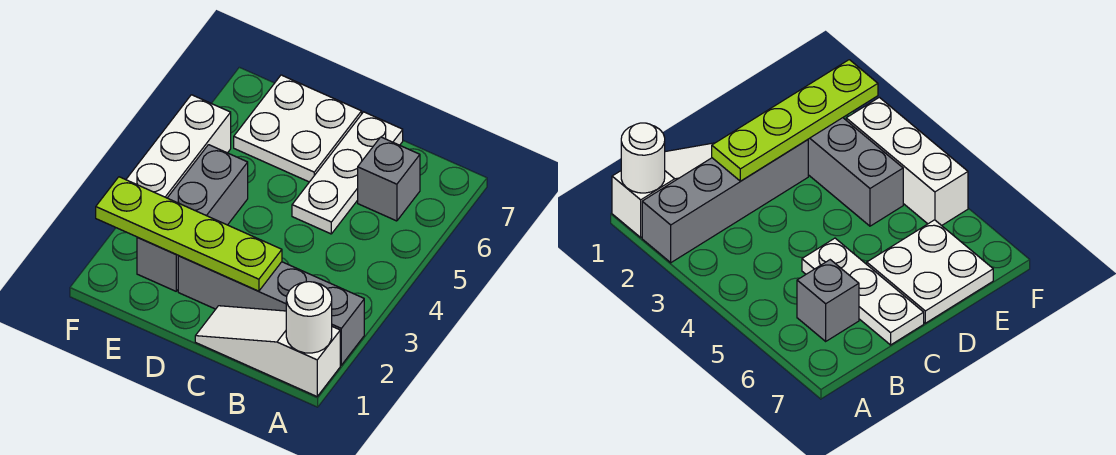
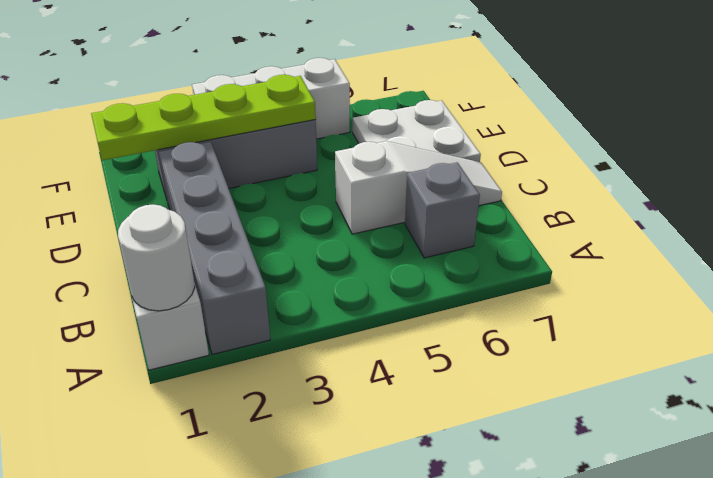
lime 1x4 plate [96,177,282,291] -> lime 1x4 plate turned to [91,75,316,160]
white 1x3 plate [292,112,403,234] -> white 1x3 slope [335,141,502,234]

